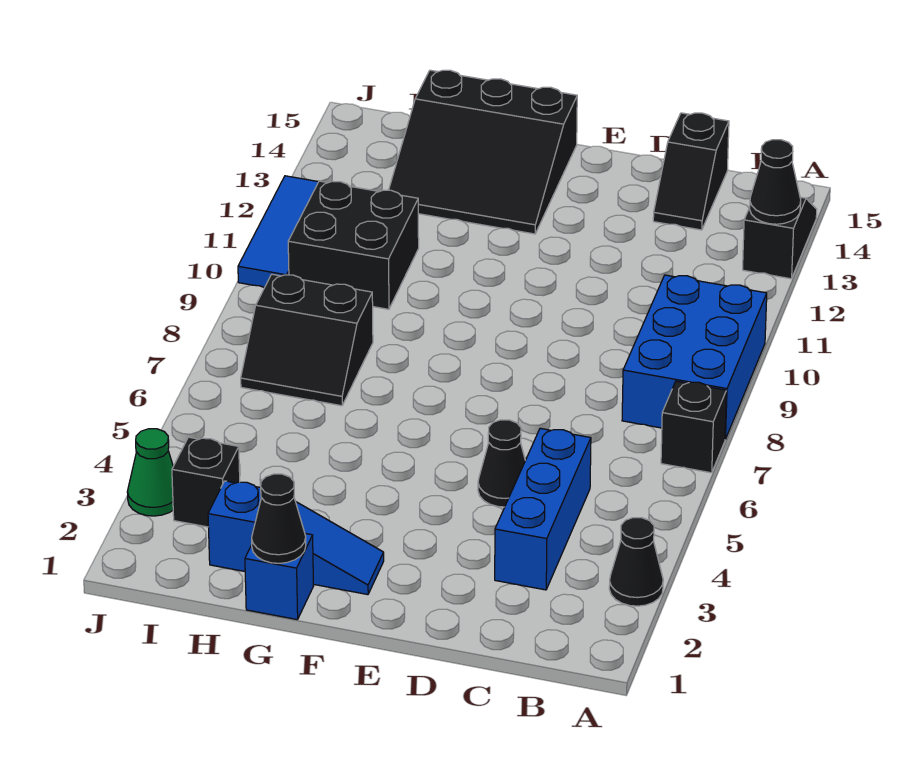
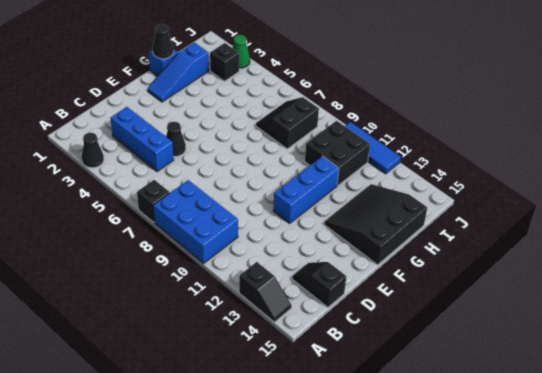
black 1x1 cone [750,140,801,224] -> none
none -> blue 1x3 brick [273,156,339,223]

